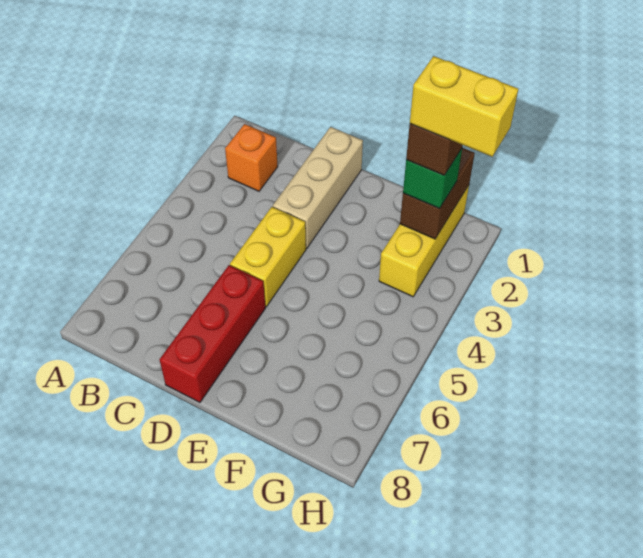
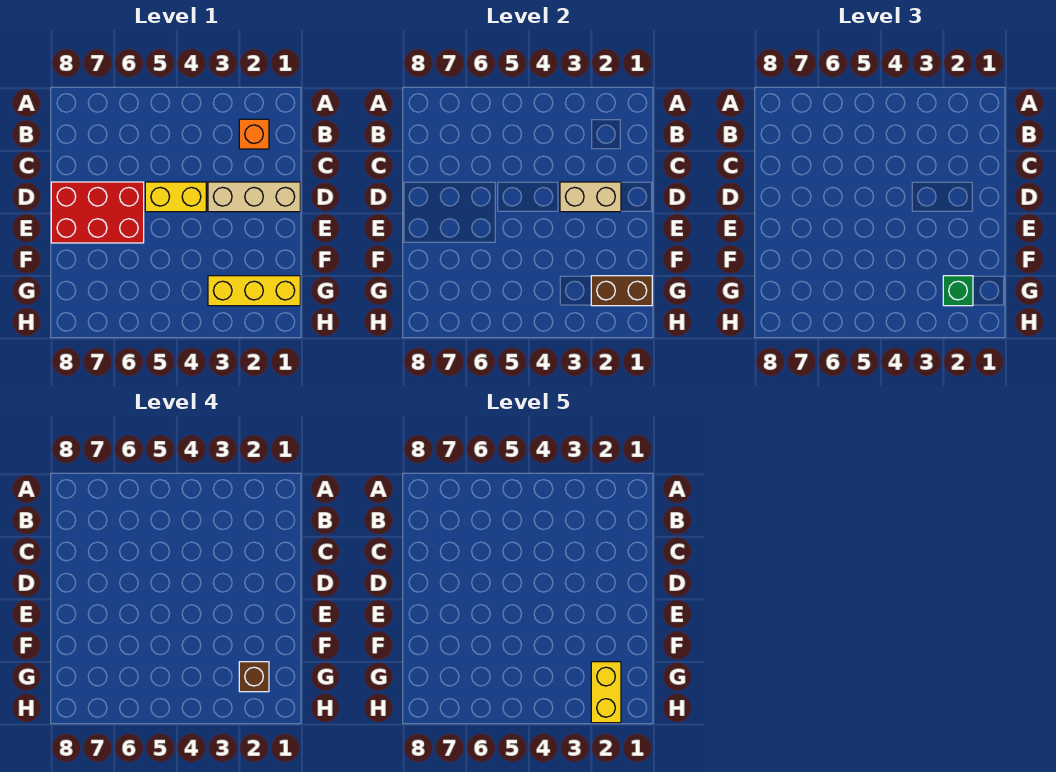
none -> tan 1x2 brick [560,182,621,212]
red 1x3 brick [160,265,265,402] -> red 2x3 brick [51,182,144,243]

